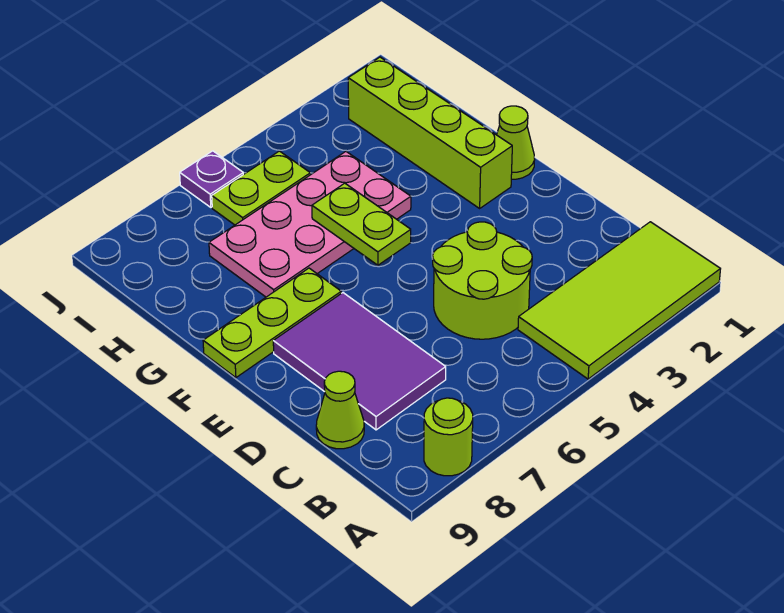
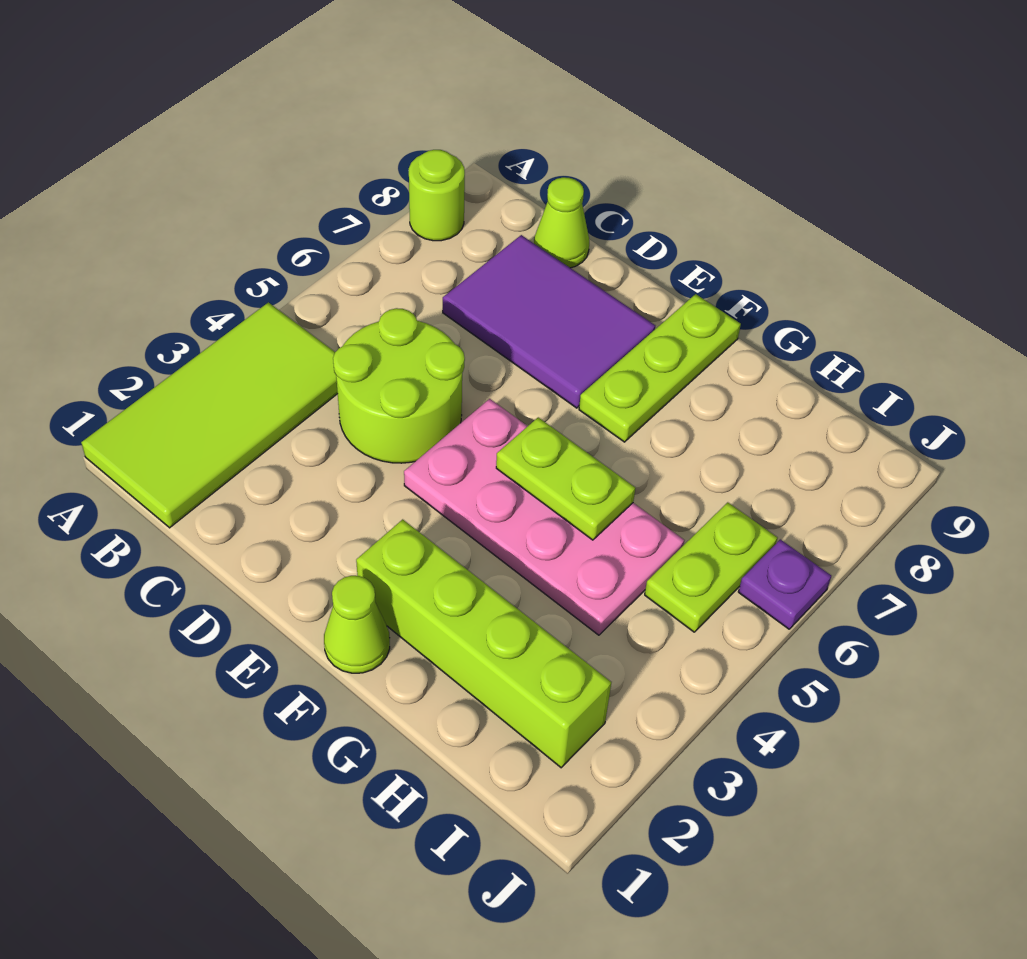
pink 2x4 plate [209,152,411,297] -> pink 2x4 plate turned to [404,399,684,635]

